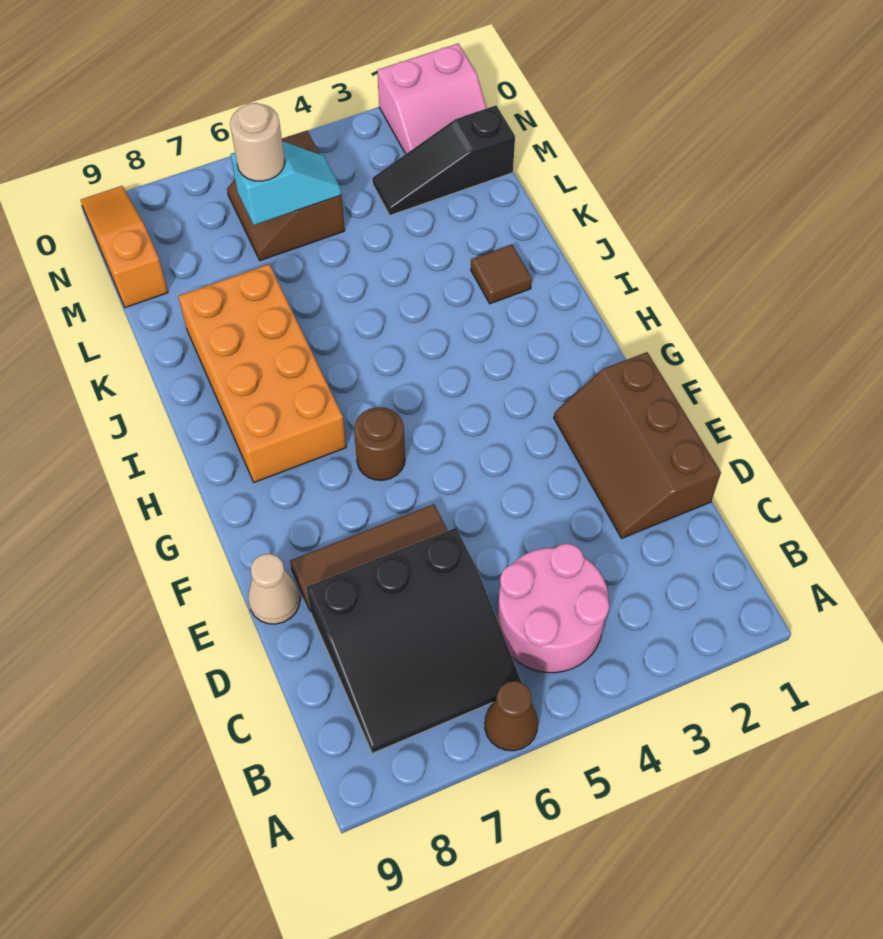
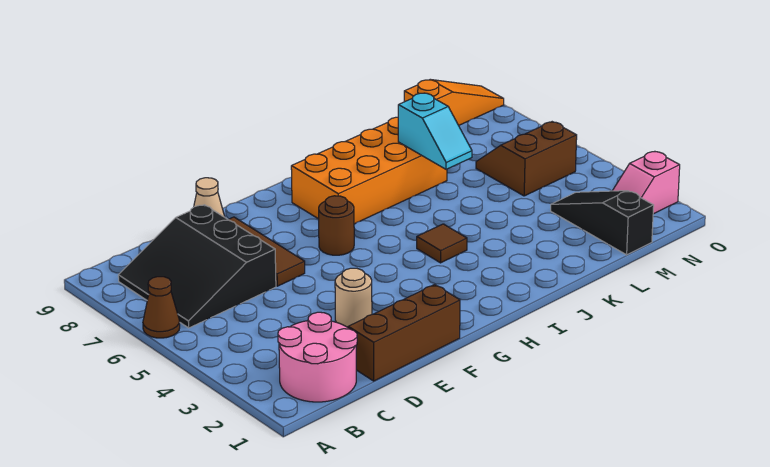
pink 2x2 round brick [497,544,609,673] -> pink 2x2 round brick moved to [278,312,357,402]
brown 1x1 tile [471,245,532,304] -> brown 1x1 tile moved to [417,224,467,263]
cyan 1x2 slope [231,141,341,225] -> cyan 1x2 slope moved to [398,93,472,169]
tan 1x1 round brick [230,103,285,181] -> tan 1x1 round brick moved to [335,268,372,327]
pink 2x2 slope [377,44,487,154] -> pink 1x2 slope [613,152,680,214]

